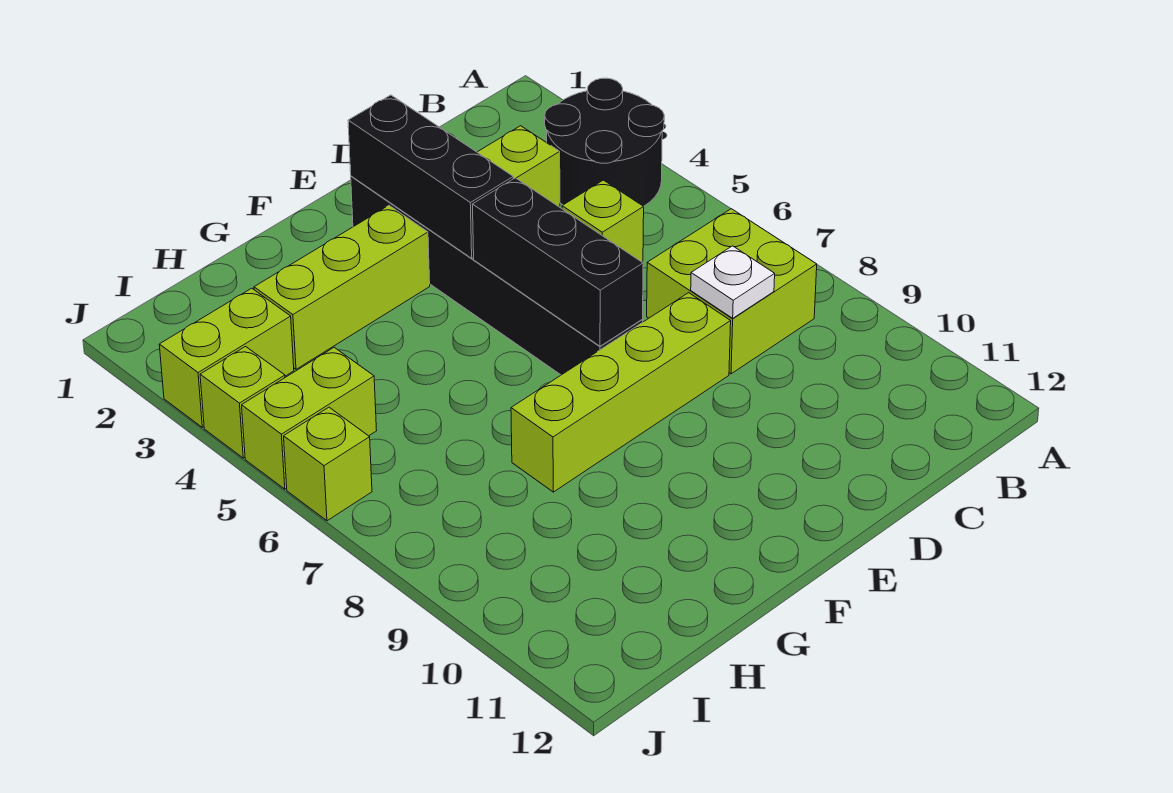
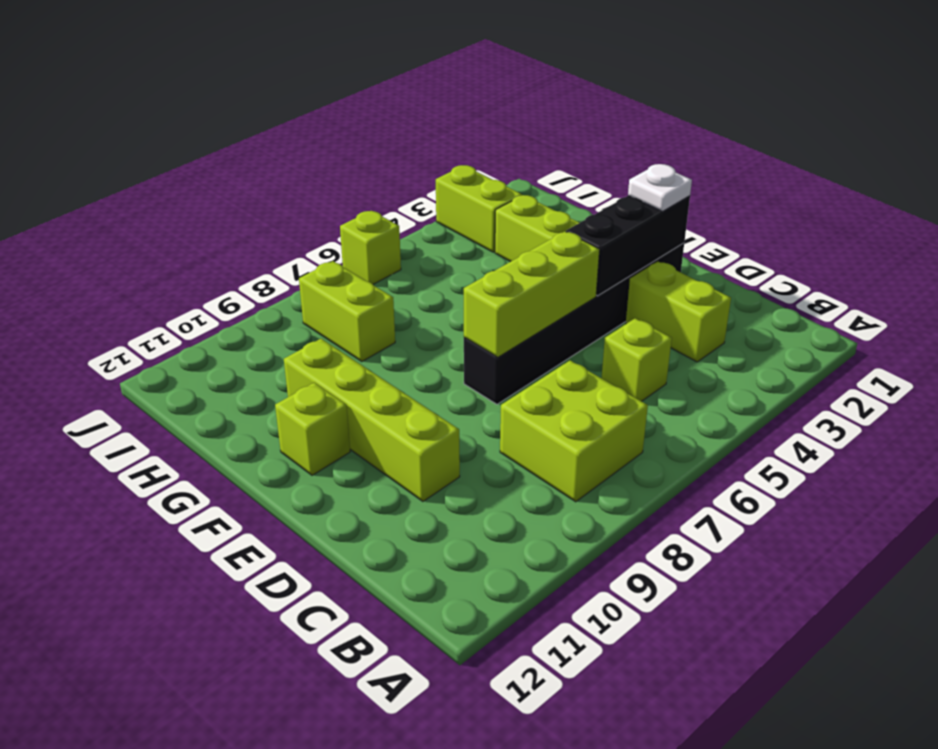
black 2x2 round brick [545,78,664,206] -> none
white 1x1 plate [691,246,775,318] -> white 1x1 plate moved to [628,164,692,211]
lime 1x4 brick [511,293,731,492] -> lime 1x4 brick moved to [284,339,460,501]
black 1x3 brick [472,178,643,346] -> lime 1x3 brick [464,231,600,357]
lime 1x2 brick [242,347,377,489] -> lime 1x2 brick moved to [299,261,395,362]
lime 1x1 brick [200,347,285,458] -> lime 1x1 brick moved to [275,382,350,475]

